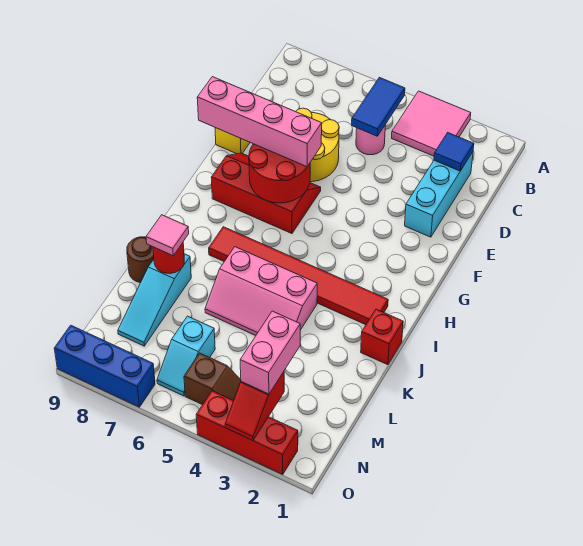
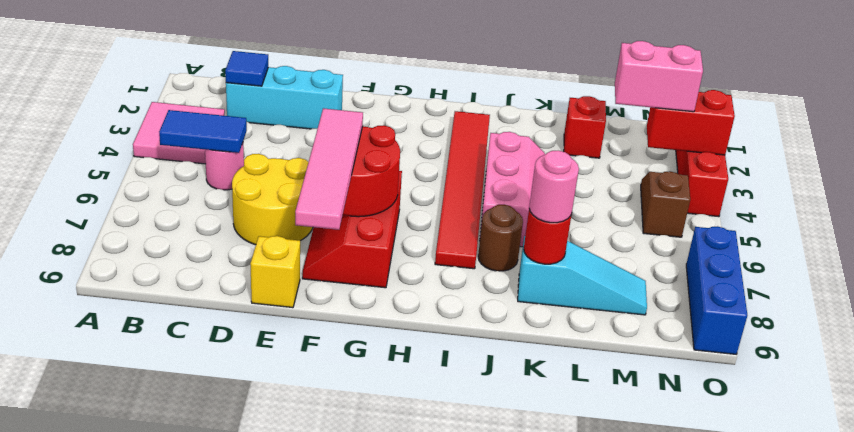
pink 1x4 brick [197,77,322,167] -> pink 1x4 tile [295,108,363,230]
red 1x1 brick [361,309,403,365] -> red 1x1 brick moved to [564,96,606,158]
pink 1x1 tile [146,215,189,256] -> pink 1x1 round brick [529,151,579,223]
brown 1x1 round brick [127,237,154,283] -> brown 1x1 round brick moved to [478,205,523,271]
cyan 1x2 slope [157,316,215,396] -> none
red 1x2 slope [225,372,284,440] -> red 1x2 brick [647,90,735,155]

